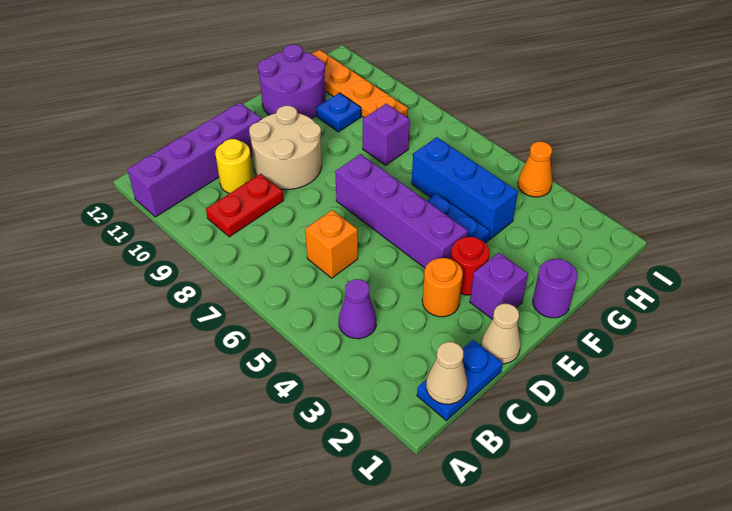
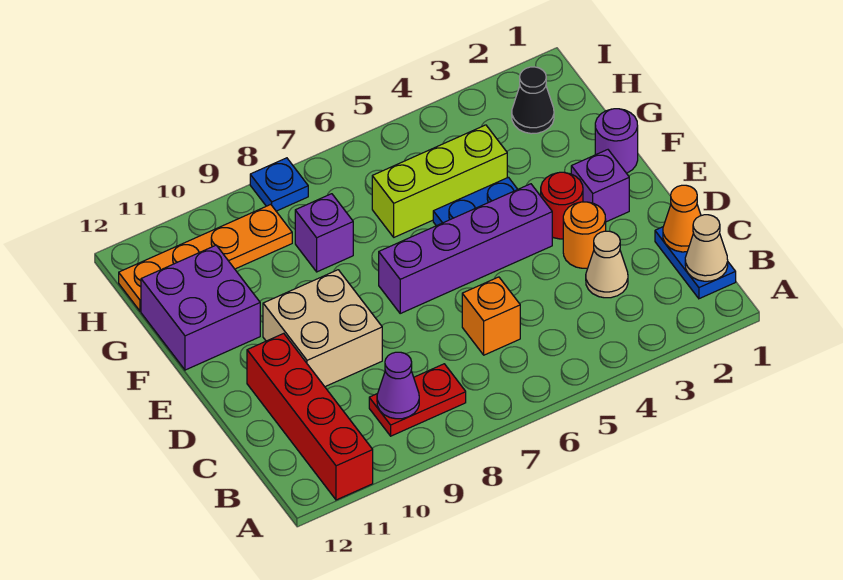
purple 1x4 brick [127,103,261,217] -> red 1x4 brick [247,333,373,500]
purple 1x1 cone [339,279,376,339] -> purple 1x1 cone moved to [377,352,419,419]
red 1x2 plate [206,174,284,237] -> red 1x2 plate turned to [369,364,466,436]
yellow 1x1 round brick [215,139,253,193] -> none
tan 1x1 cone [481,304,521,364] -> tan 1x1 cone moved to [586,231,628,298]
tan 2x2 round brick [249,106,322,190] -> tan 2x2 brick [263,270,382,387]
purple 2x2 round brick [258,45,326,119] -> purple 2x2 brick [141,245,260,370]
blue 1x3 brick [412,137,518,239] -> lime 1x3 brick [372,125,507,237]
blue 1x1 plate [316,93,361,132] -> blue 1x1 plate moved to [250,158,308,211]
none -> black 1x1 cone [512,67,554,134]
orange 1x1 cone [518,142,552,197] -> orange 1x1 cone moved to [663,185,701,252]

